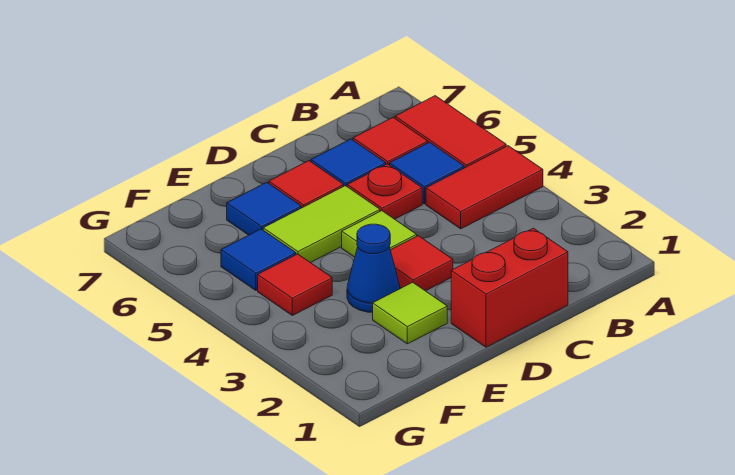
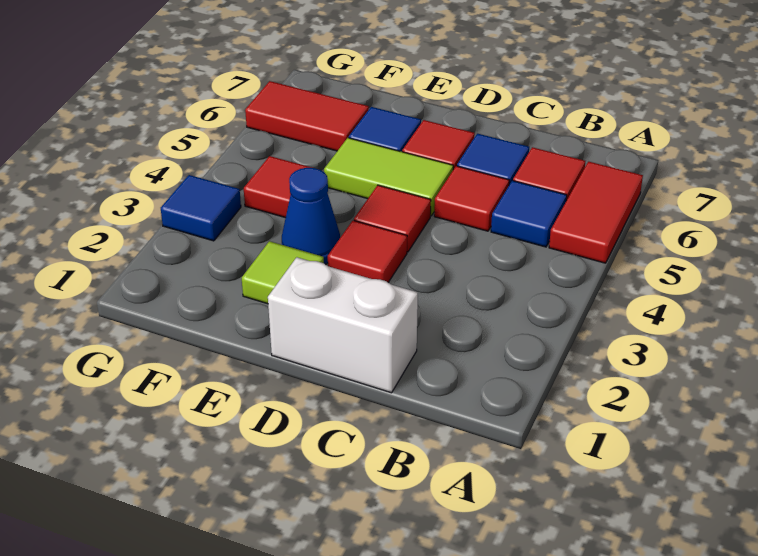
red 1x2 tile [426,146,543,229] -> red 1x2 tile moved to [245,81,369,151]
red 1x2 brick [451,228,568,347] -> white 1x2 brick [268,257,418,393]
red 1x1 plate [347,164,422,219] -> red 1x1 tile [434,166,509,231]
lime 1x1 tile [342,211,417,257] -> red 1x1 tile [354,185,431,252]
blue 1x1 tile [221,229,296,290] -> blue 1x1 tile moved to [161,175,241,241]

